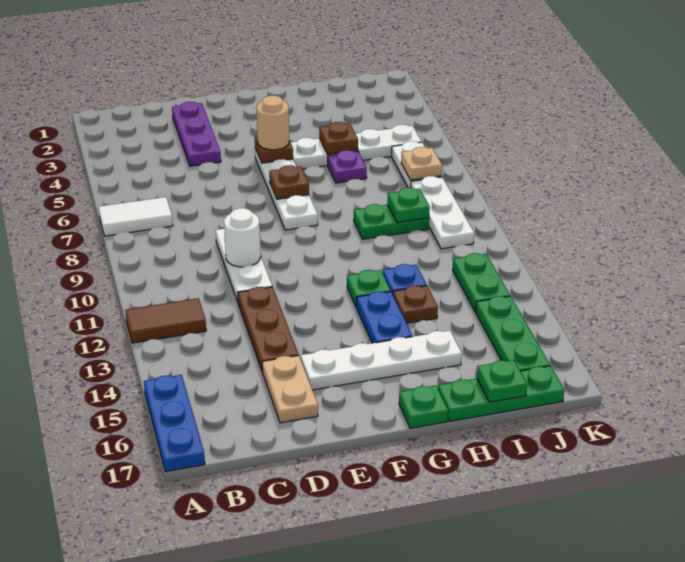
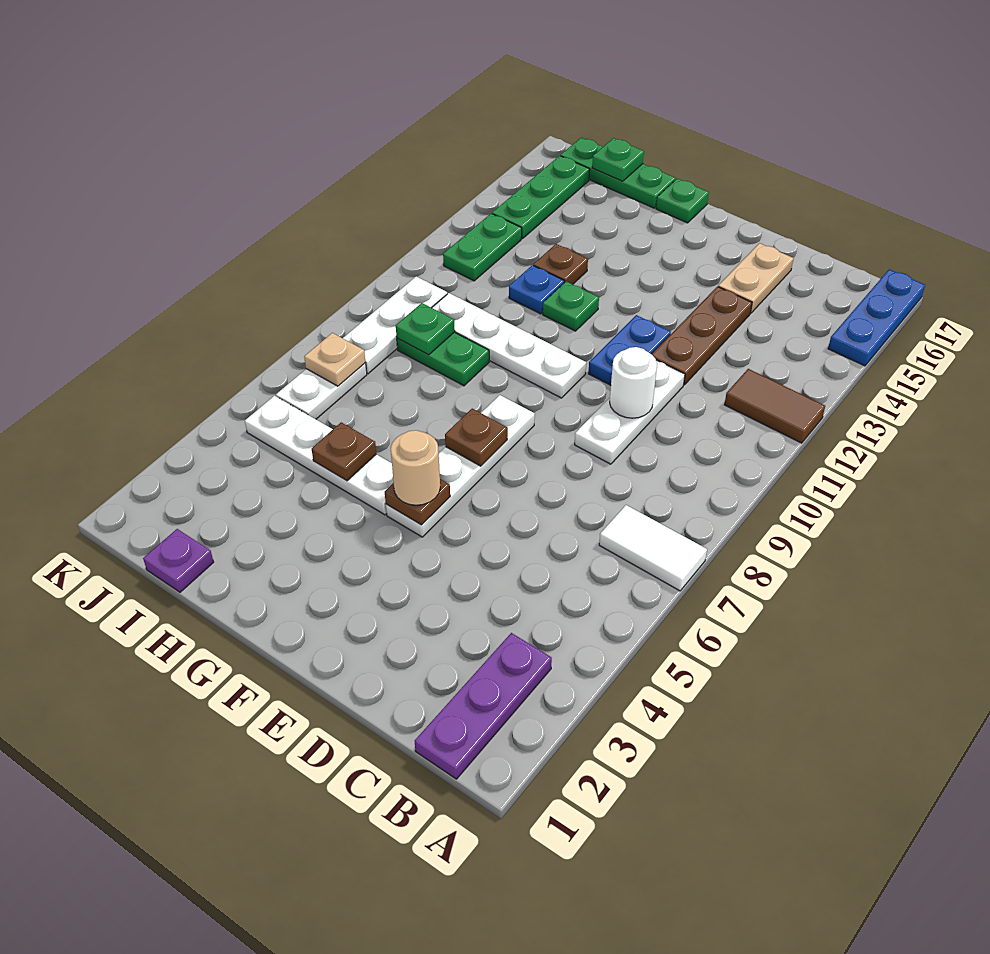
purple 1x3 plate [172,102,221,166] -> purple 1x3 plate moved to [415,633,552,779]
white 1x4 plate [301,331,462,390] -> white 1x4 plate moved to [432,293,586,398]
blue 1x2 plate [357,291,412,343] -> blue 1x2 plate moved to [588,315,671,385]
purple 1x1 plate [328,150,367,183] -> purple 1x1 plate moved to [143,529,214,592]

